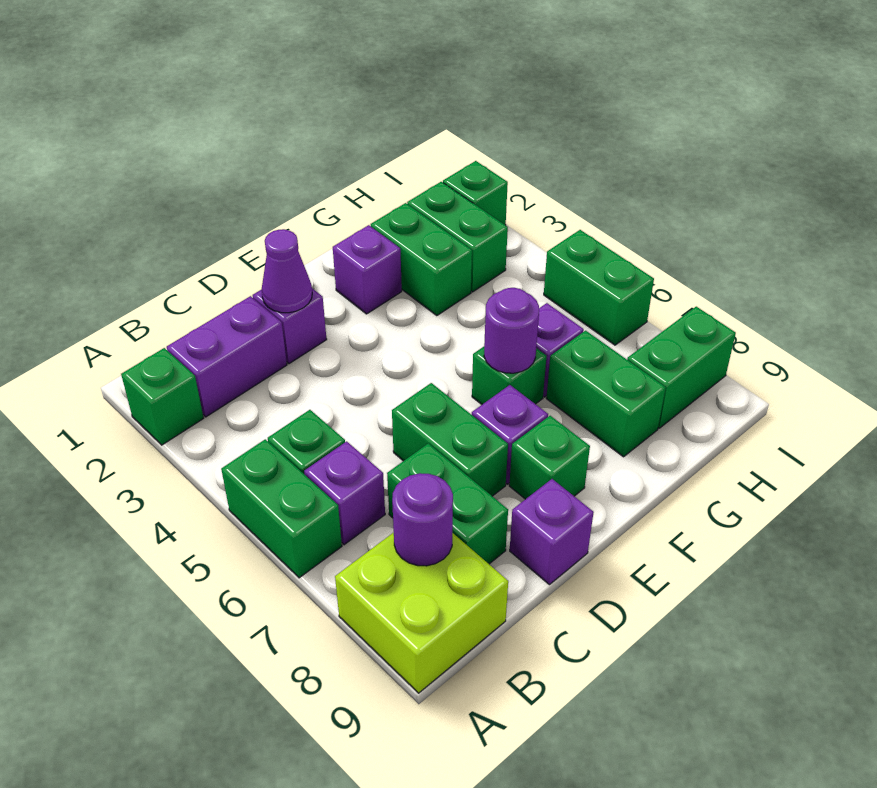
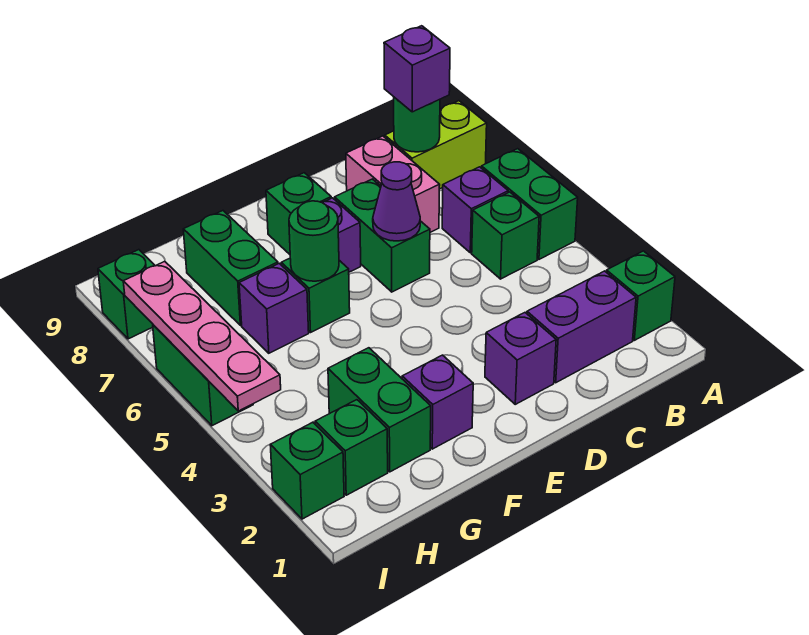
lime 2x2 brick [335,532,508,693] -> lime 1x2 brick [385,101,487,189]
purple 1x1 round brick [392,473,453,566] -> green 1x1 round brick [394,97,440,152]
green 1x2 brick [387,443,508,564] -> pink 1x2 brick [346,136,440,232]
purple 1x1 cone [261,229,312,313] -> purple 1x1 cone moved to [373,162,420,241]
purple 1x1 brick [510,479,594,585] -> purple 1x1 brick moved to [384,26,450,112]
purple 1x1 round brick [484,288,539,373] -> green 1x1 round brick [289,201,339,281]
green 1x2 brick [407,182,508,292] -> green 1x1 brick [315,400,388,495]
green 1x2 brick [627,307,736,428] -> green 1x1 brick [98,250,155,339]
none -> pink 1x4 plate [123,261,281,411]

